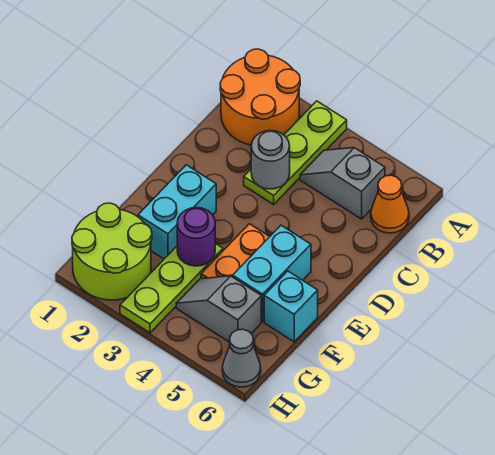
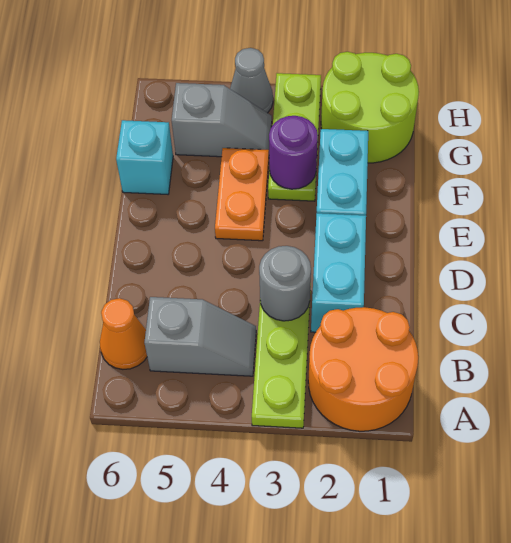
cyan 1x2 brick [233,225,311,322] -> cyan 1x2 brick moved to [311,213,366,332]
grey 1x1 cone [222,329,261,387] -> grey 1x1 cone moved to [230,48,273,113]

